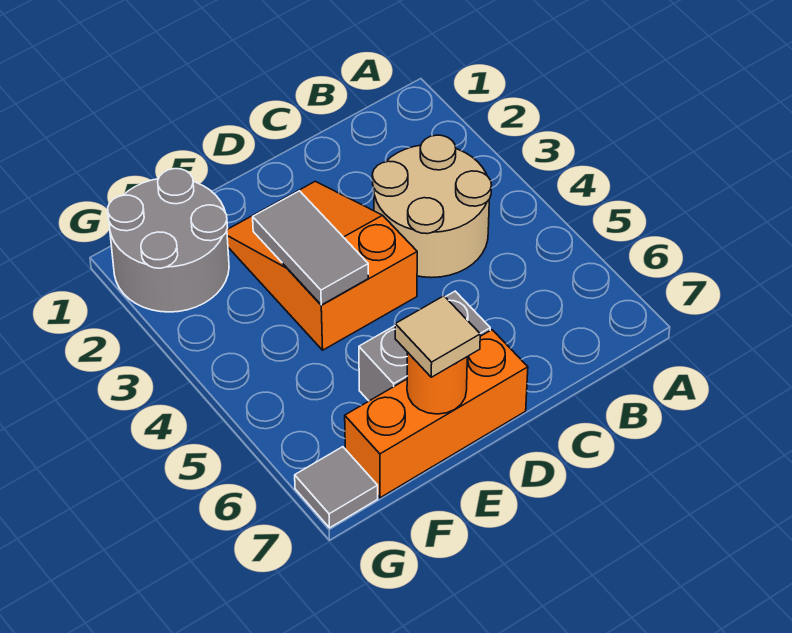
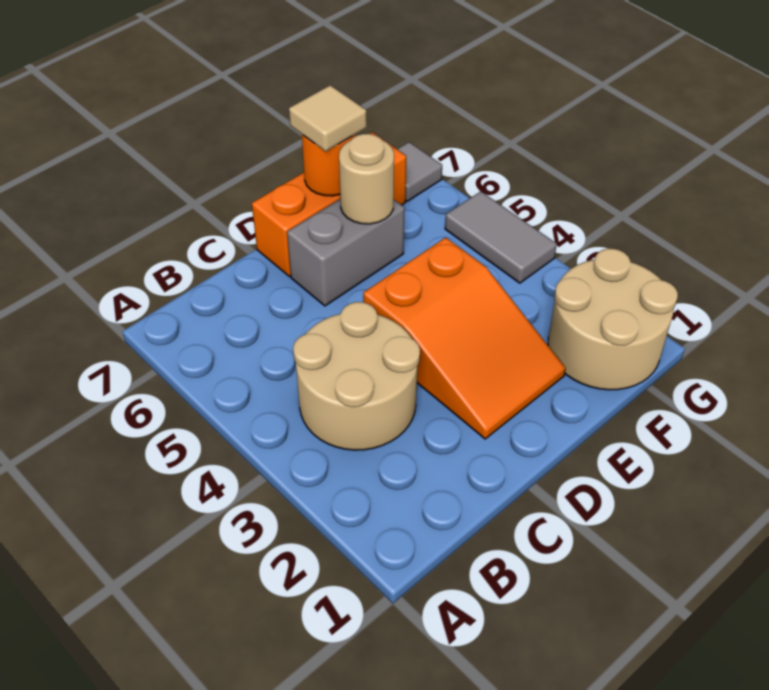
grey 1x2 tile [253,191,368,305] -> grey 1x2 tile moved to [445,191,557,283]
none -> tan 1x1 round brick [339,134,394,224]
grey 2x2 round brick [108,169,229,312] -> tan 2x2 round brick [548,249,678,390]

